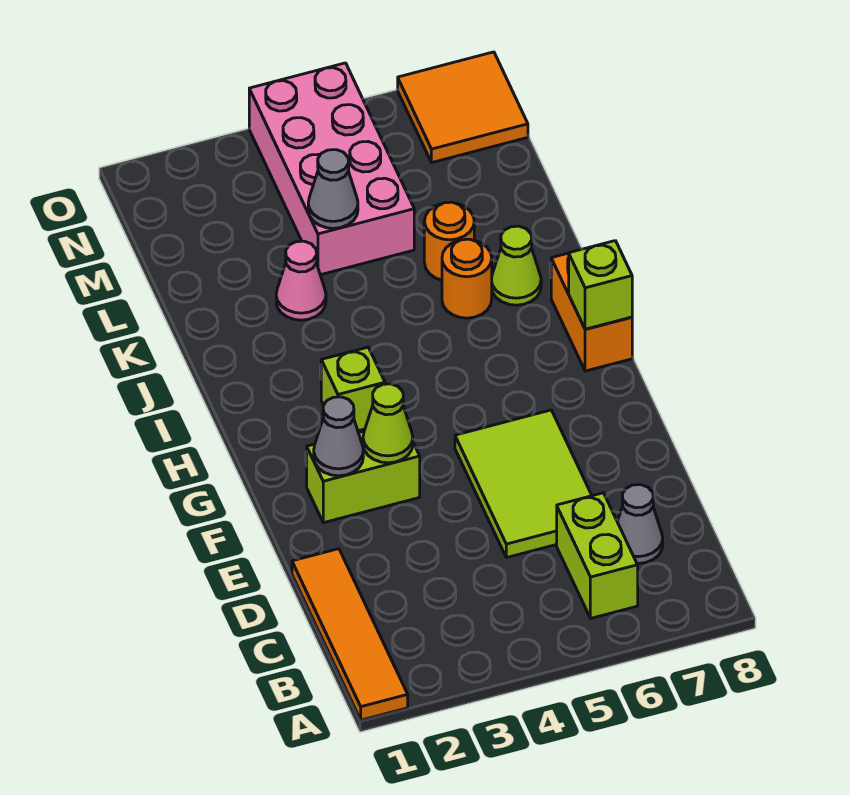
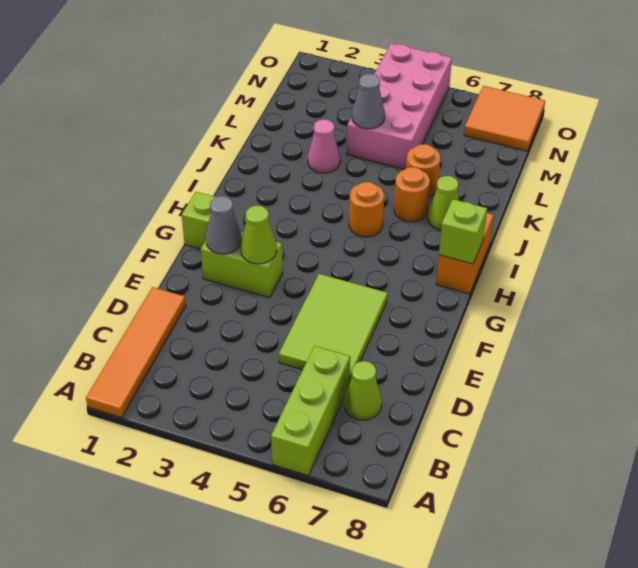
lime 1x2 brick [557,493,638,618] -> lime 1x3 brick [271,346,350,476]
grey 1x1 cone [617,485,663,564] -> lime 1x1 cone [344,361,382,420]
lime 1x1 brick [321,347,385,431] -> lime 1x1 brick moved to [182,192,215,249]
none -> orange 1x1 round brick [349,182,384,237]

